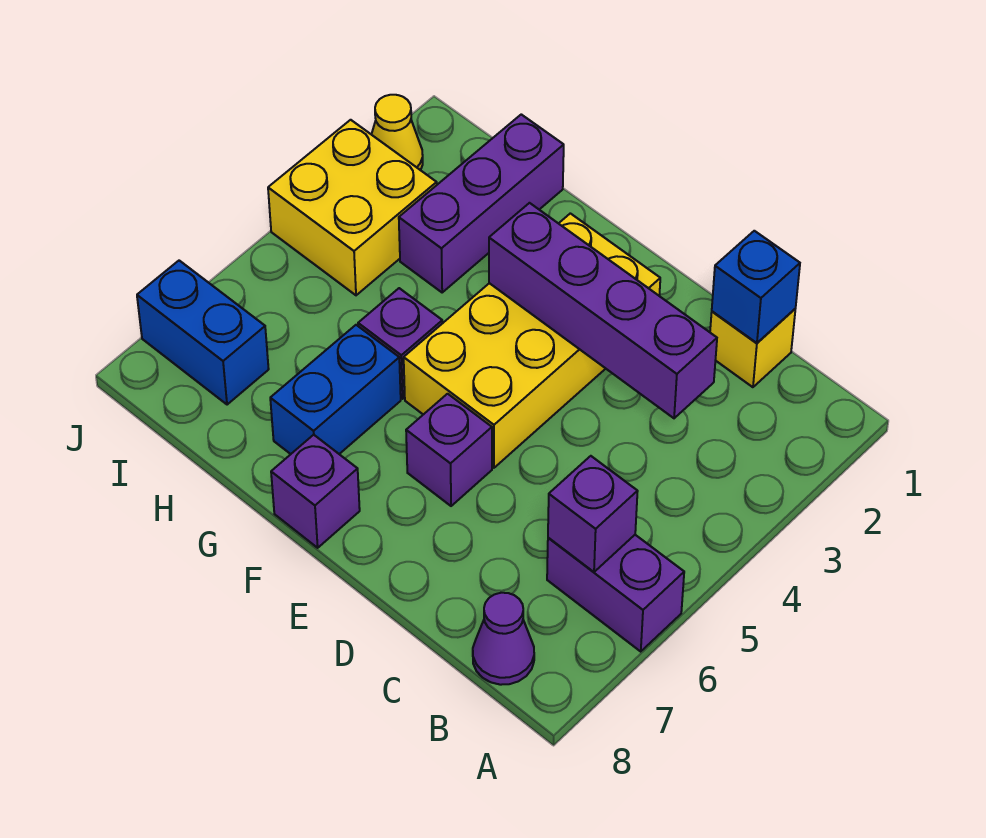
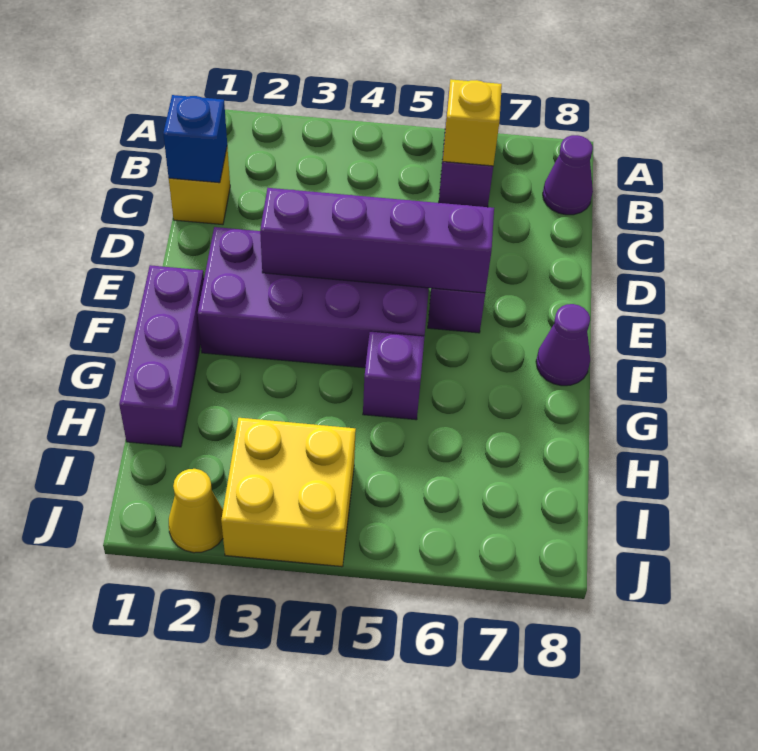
purple 1x1 brick [548,456,638,572] -> yellow 1x1 brick [443,79,502,166]
purple 1x4 brick [489,203,717,418] -> purple 1x4 brick turned to [260,188,494,293]
yellow 2x4 brick [404,213,660,468] -> purple 2x4 brick [198,227,429,368]
purple 1x1 brick [271,435,360,548] -> purple 1x1 cone [536,304,590,386]
blue 1x2 brick [270,325,401,454] -> none
purple 1x3 brick [399,114,564,292] -> purple 1x3 brick turned to [119,265,204,447]
blue 1x2 brick [137,261,269,405] -> none

